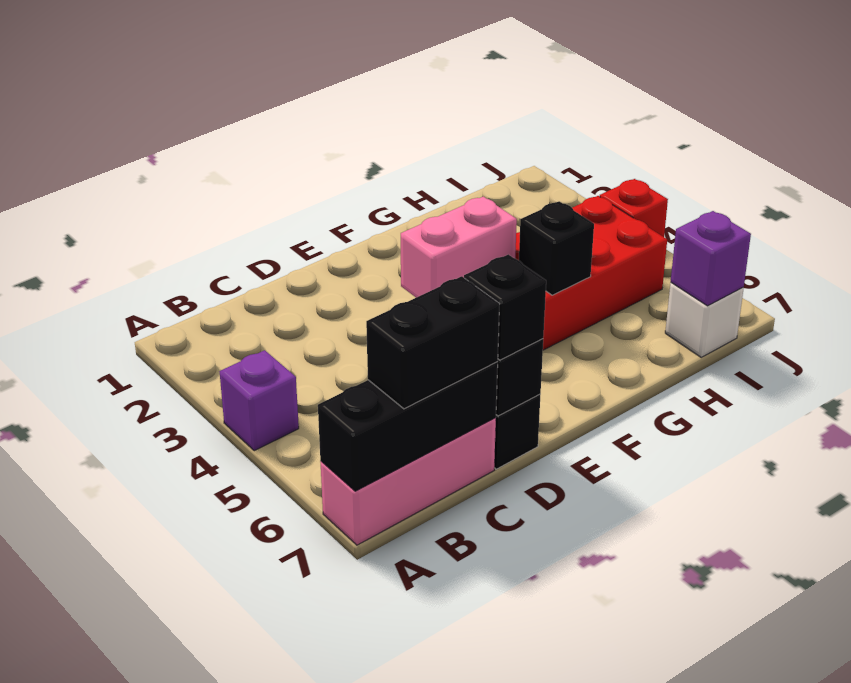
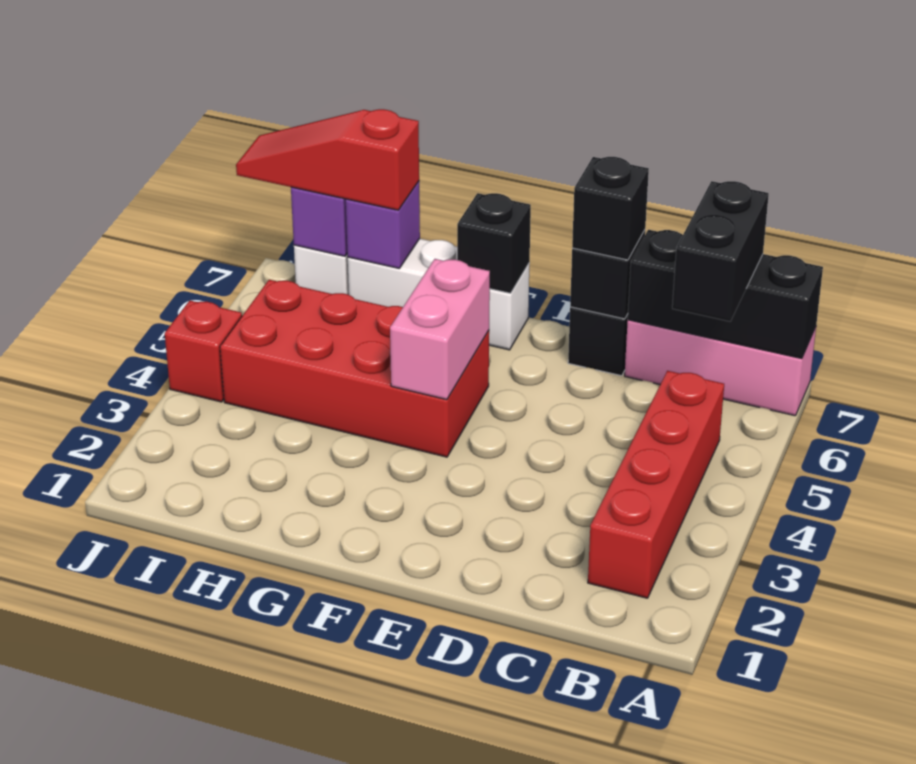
purple 1x1 brick [220,350,299,451] -> purple 1x1 brick moved to [346,181,420,268]
none -> red 1x4 brick [588,371,724,598]
black 1x2 brick [366,276,499,409] -> black 1x2 brick turned to [672,181,769,321]
pink 1x2 brick [401,197,517,297] -> pink 1x2 brick turned to [390,259,490,400]
none -> white 1x3 brick [348,239,529,350]
black 1x1 brick [519,201,594,295] -> black 1x1 brick moved to [457,193,531,293]
none -> red 1x3 slope [236,109,419,210]

